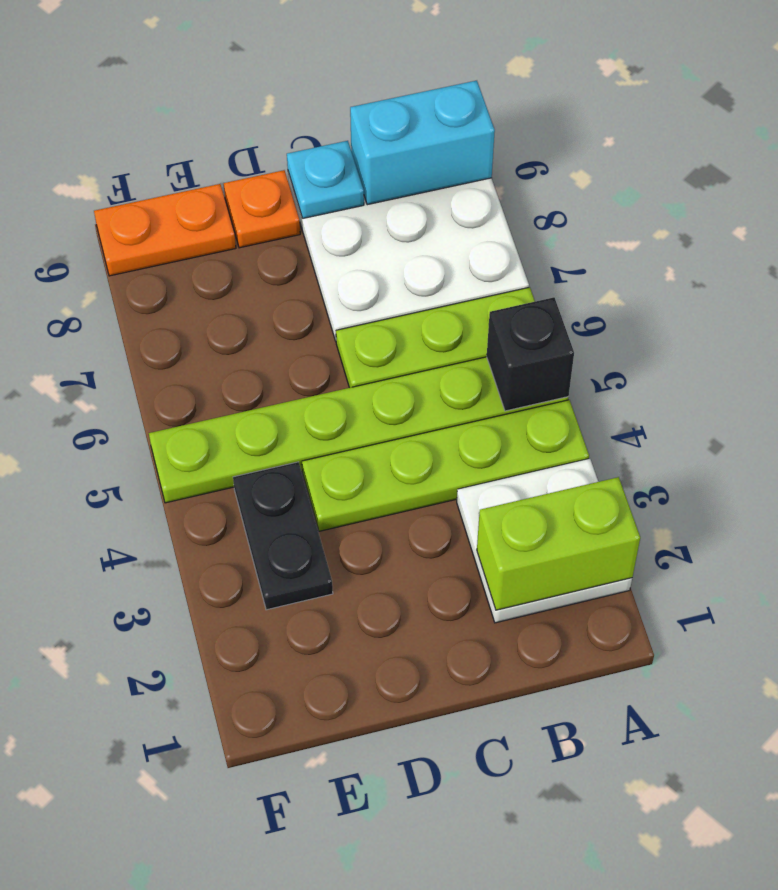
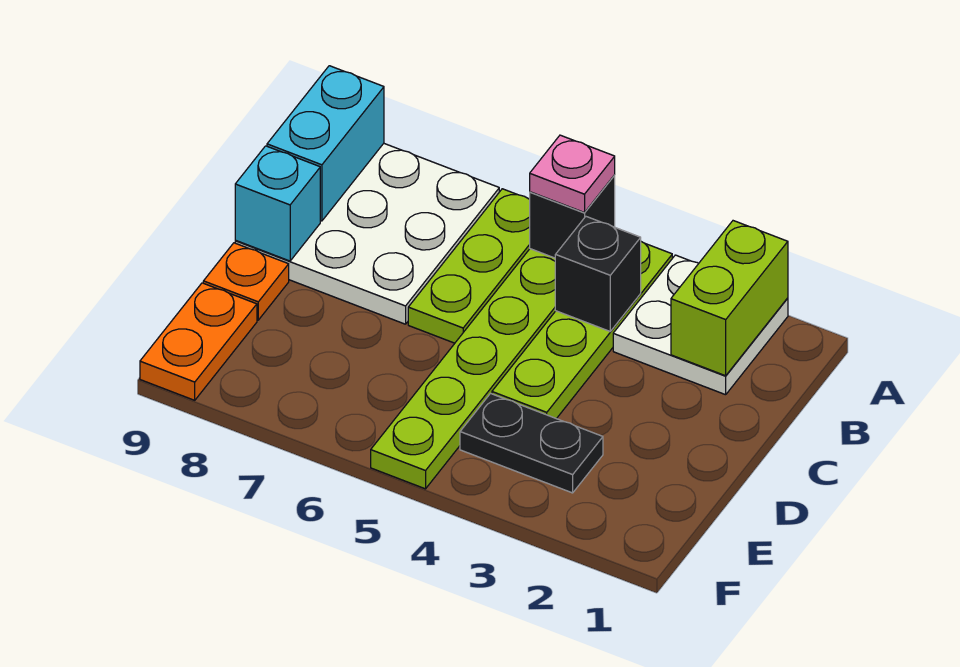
none -> pink 1x1 plate [530,135,615,213]
none -> black 1x1 brick [555,217,641,331]
cyan 1x1 plate [287,141,364,218] -> cyan 1x1 brick [235,146,320,261]

